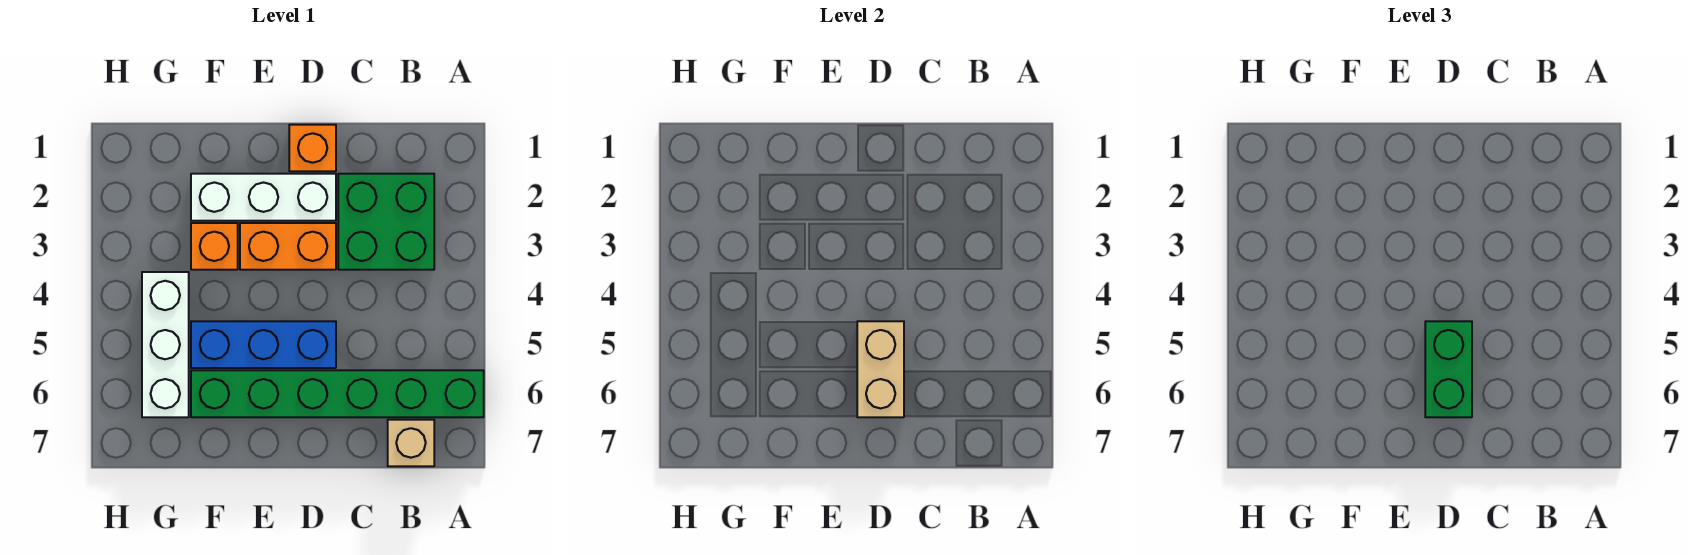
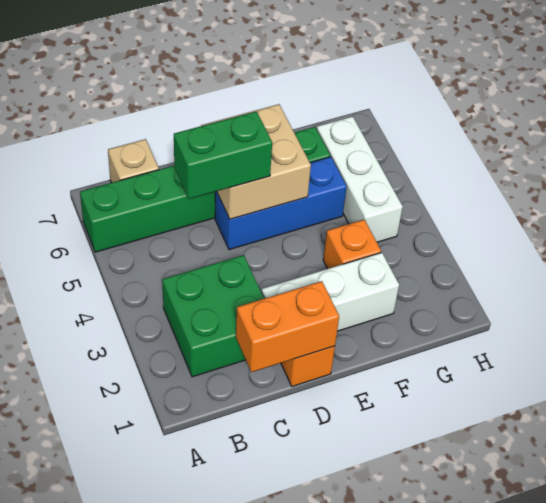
orange 1x2 brick [240,223,336,270] -> orange 1x2 brick moved to [236,281,339,372]
tan 1x2 brick [857,321,904,417] -> tan 2x2 brick [201,104,311,219]
green 1x2 brick [1425,321,1472,417] -> green 1x2 brick turned to [174,111,272,199]

